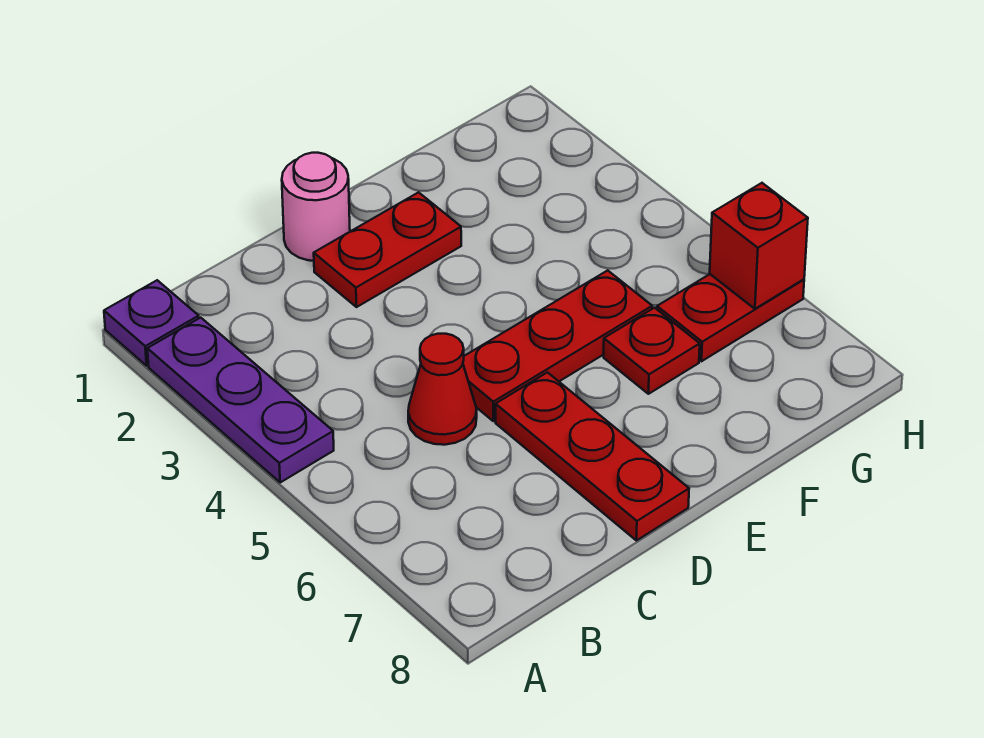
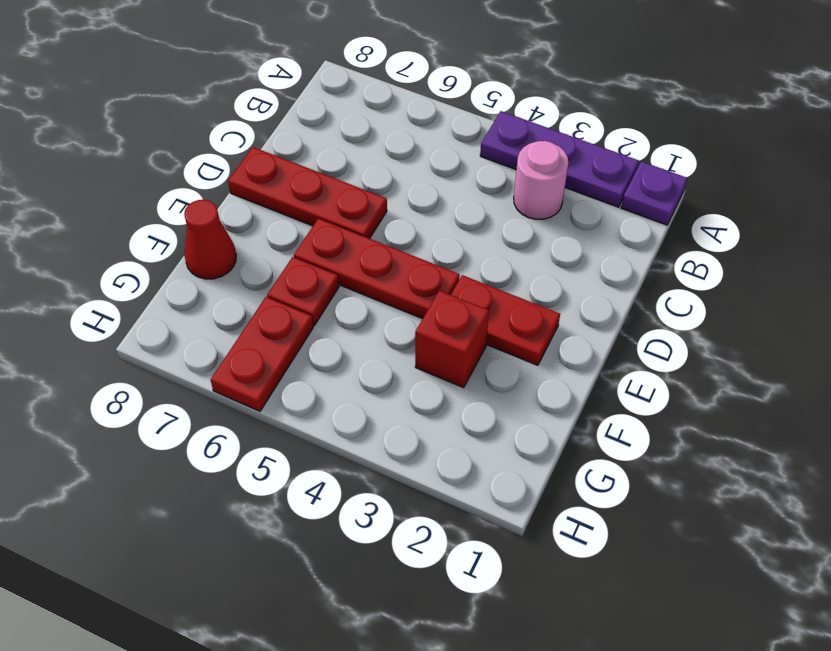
red 1x1 cone [408,334,477,445] -> red 1x1 cone moved to [184,200,236,279]
pink 1x1 round brick [282,153,350,261] -> pink 1x1 round brick moved to [514,141,568,219]
red 1x2 plate [314,192,461,307] -> red 1x2 plate turned to [451,275,560,365]
red 1x3 plate [463,270,652,421] -> red 1x3 plate turned to [294,218,460,319]
red 1x1 brick [710,183,808,309] -> red 1x1 brick moved to [415,290,489,387]

